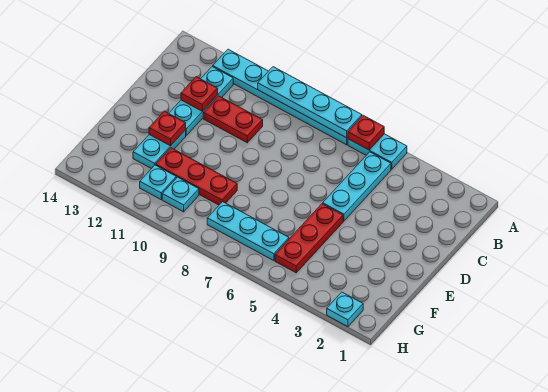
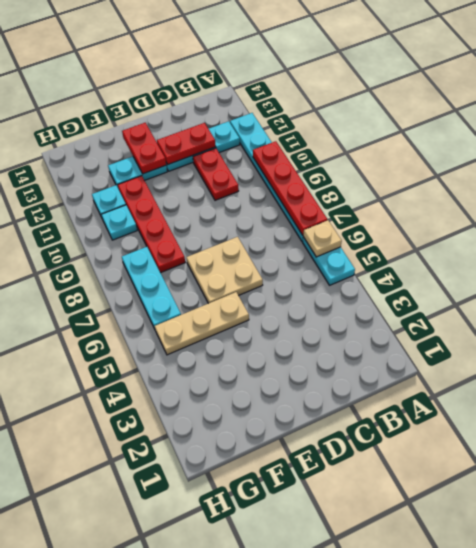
red 1x1 plate [348,115,384,150] -> tan 1x1 plate [303,220,342,257]
cyan 1x4 plate [258,67,362,138] -> red 1x4 plate [253,141,327,235]
cyan 1x3 plate [323,152,391,221] -> none
red 1x1 plate [181,77,218,111] -> red 1x2 plate [157,123,216,164]
none -> tan 2x2 plate [186,237,263,304]
red 1x3 plate [275,204,343,273] -> tan 1x3 plate [155,292,249,355]
red 1x1 plate [149,111,186,146] -> red 1x2 plate [122,123,166,174]
red 1x3 plate [156,148,237,205] -> red 1x4 plate [118,176,185,273]
cyan 1x1 plate [327,292,363,327] -> none

